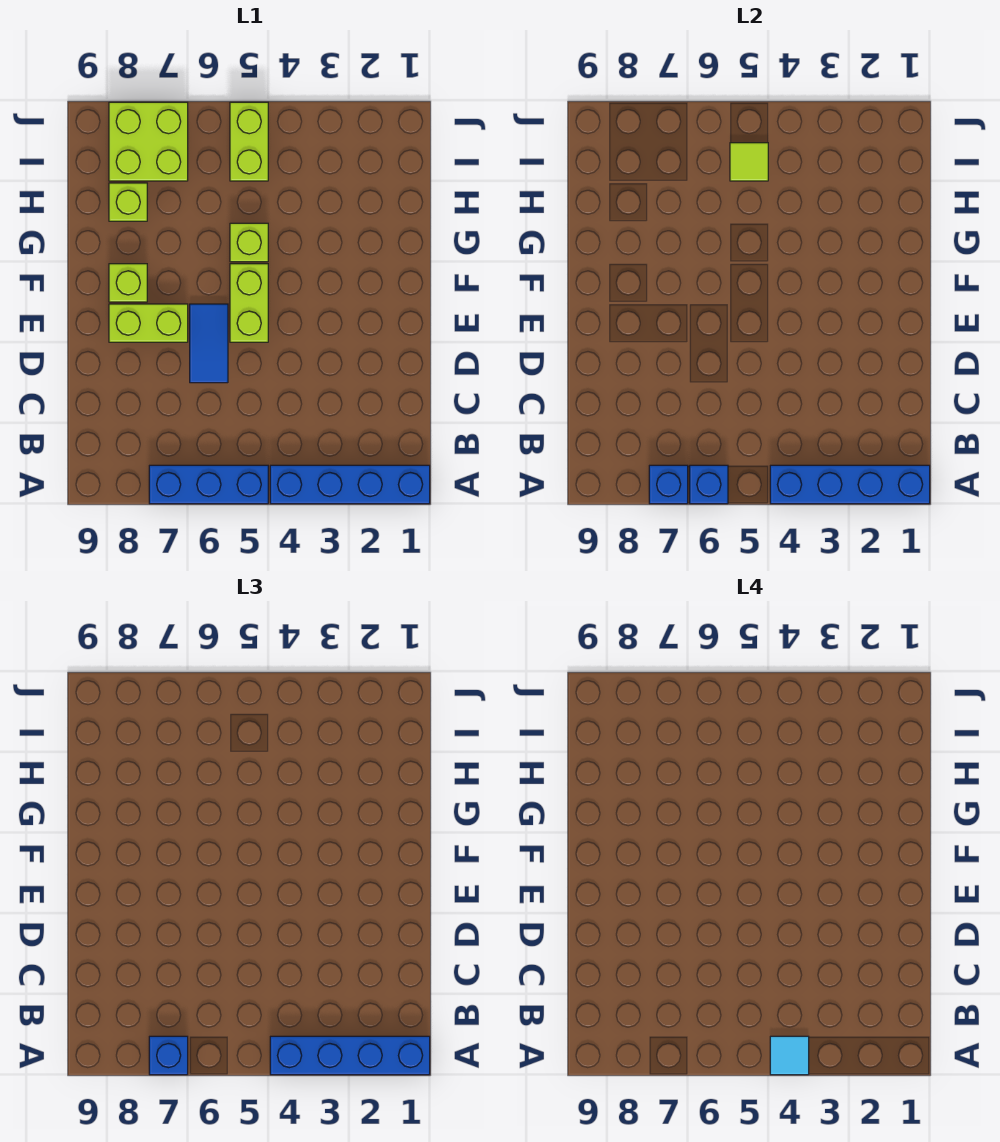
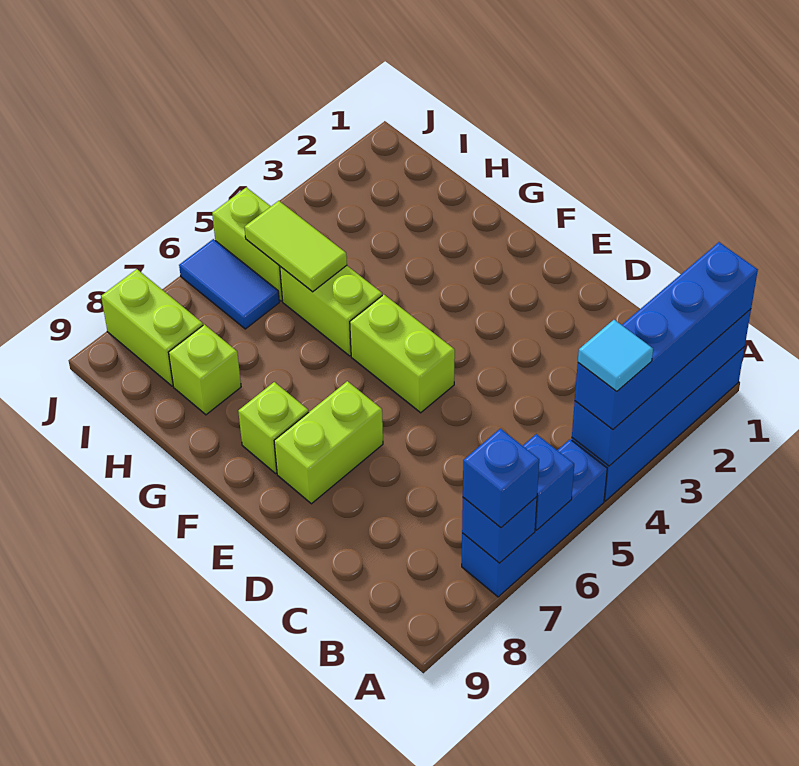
blue 1x2 tile [190,304,228,383] -> blue 1x2 tile moved to [179,239,279,329]
lime 1x1 brick [230,223,268,262] -> lime 1x2 brick [280,265,382,356]
lime 1x1 tile [730,143,768,181] -> lime 1x2 tile [244,201,347,292]
lime 2x2 brick [109,102,188,181] -> lime 1x2 brick [101,269,203,386]

